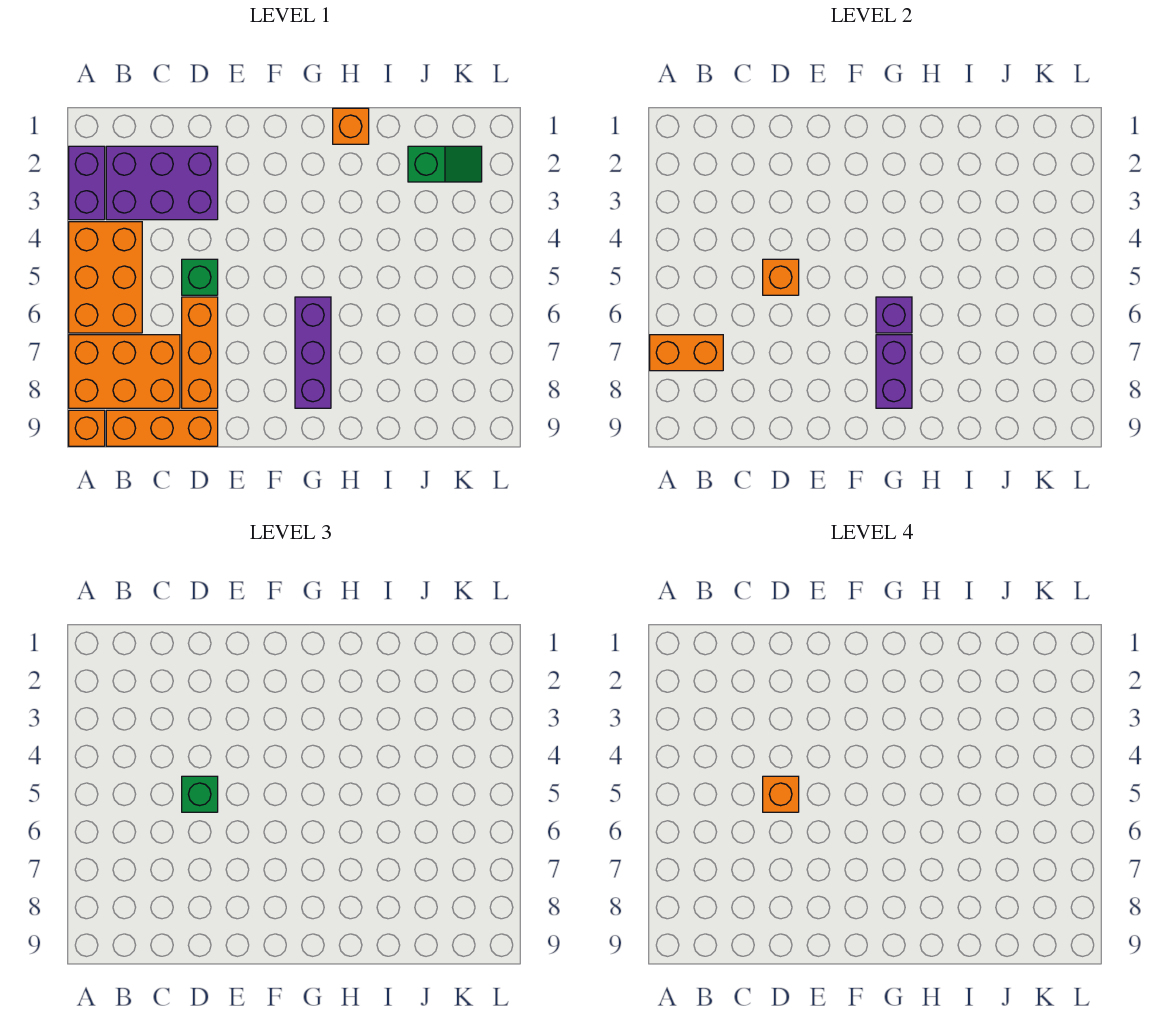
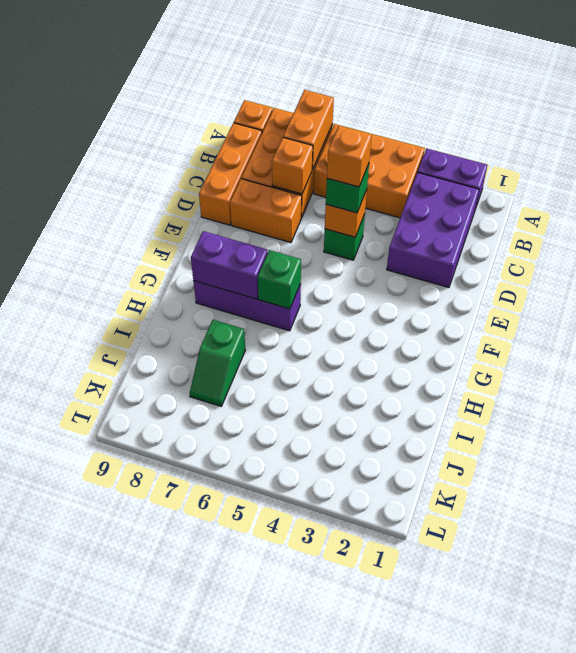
orange 1x3 brick [182,297,218,408] -> orange 1x2 brick [230,179,302,243]
purple 1x1 brick [876,297,912,333] -> green 1x1 brick [258,250,301,309]
orange 1x1 brick [333,108,369,144] -> orange 1x1 brick moved to [272,138,313,194]
green 1x2 slope [408,146,482,182] -> green 1x2 slope moved to [190,320,245,406]

